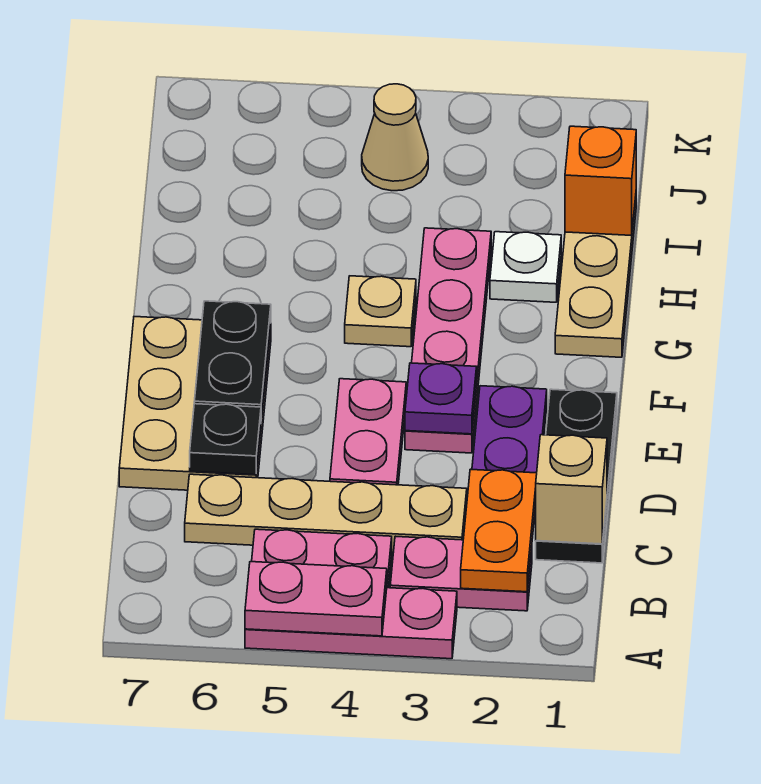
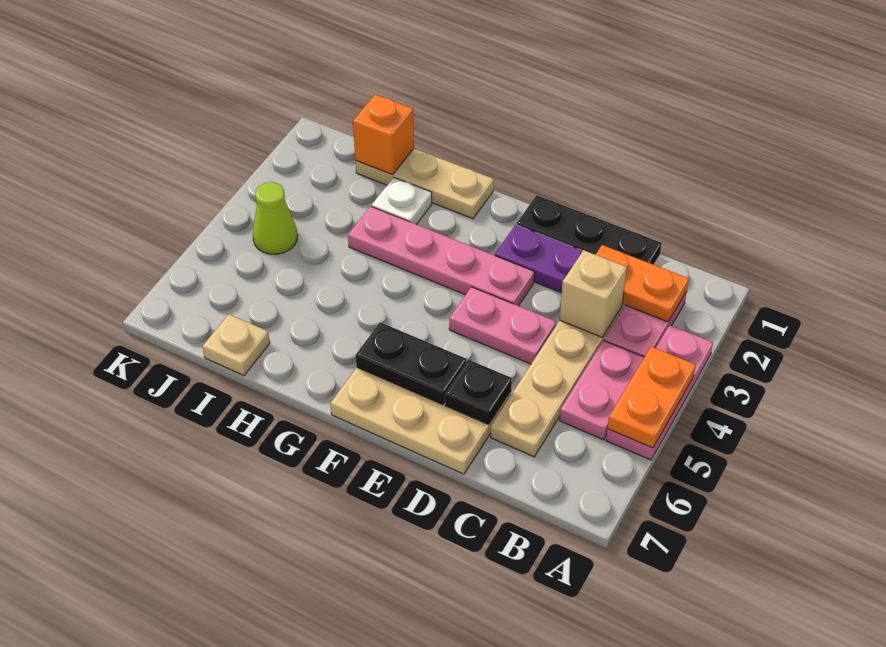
pink 1x2 plate [245,562,387,636] -> orange 1x2 plate [608,347,696,448]
tan 1x1 brick [536,435,607,544] -> tan 1x1 brick moved to [560,250,627,337]
purple 1x1 plate [405,363,477,434] -> none
tan 1x1 plate [345,276,416,347] -> tan 1x1 plate moved to [202,314,270,376]
tan 1x1 cone [362,84,428,191] -> lime 1x1 cone [253,182,298,254]

